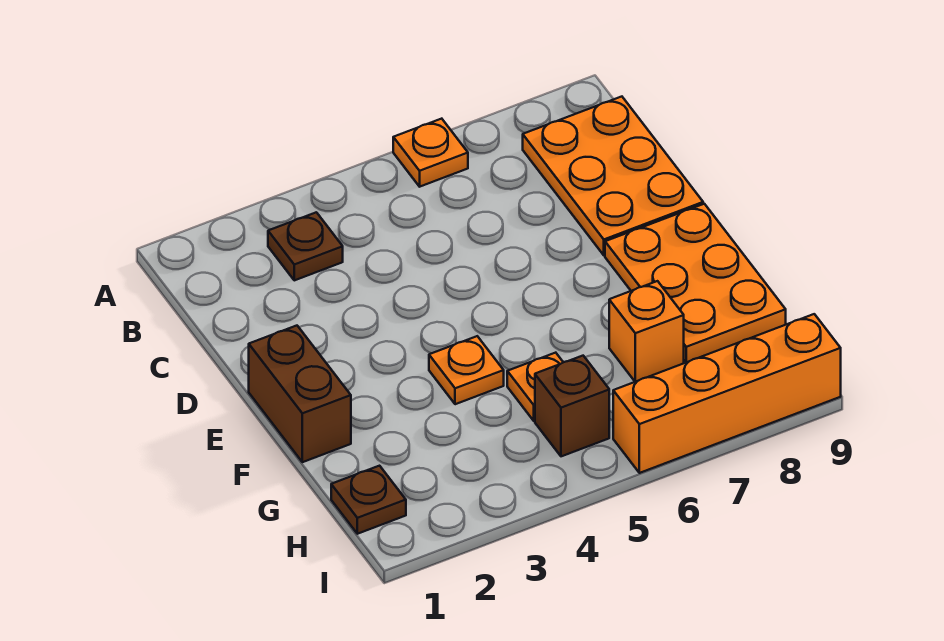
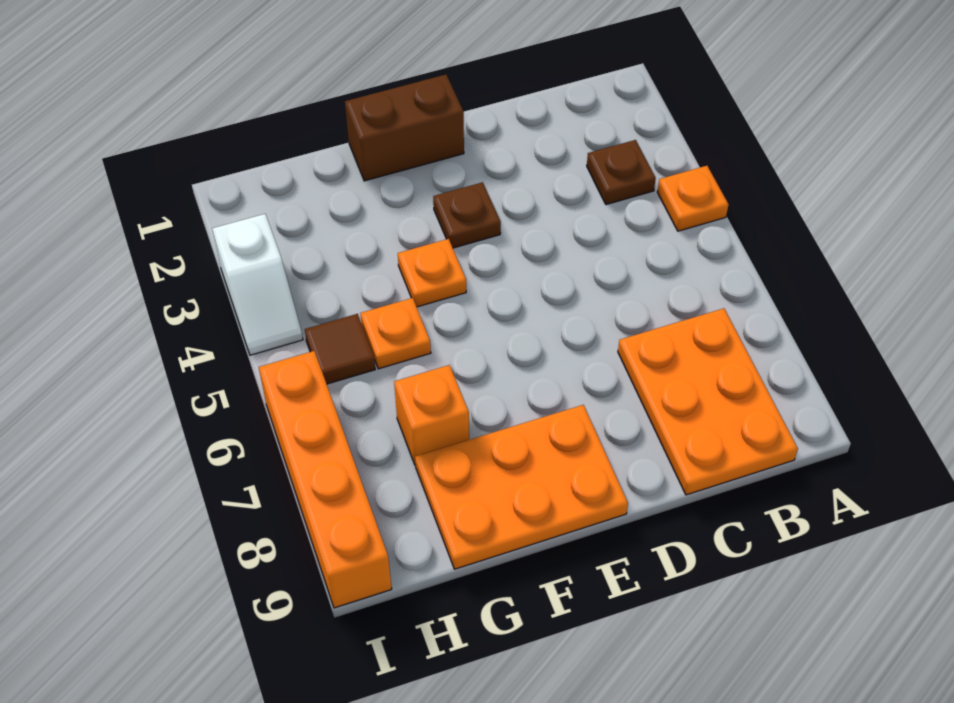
orange 1x1 plate [393,119,468,187] -> orange 1x1 plate moved to [657,166,729,231]
orange 2x3 plate [523,97,703,255] -> orange 2x3 plate turned to [618,308,798,495]
brown 1x1 plate [331,466,406,534] -> brown 1x1 plate moved to [433,182,501,248]
brown 1x1 brick [535,356,609,456] -> brown 1x1 tile [305,314,375,384]
none -> white 1x2 slope [212,214,303,355]

